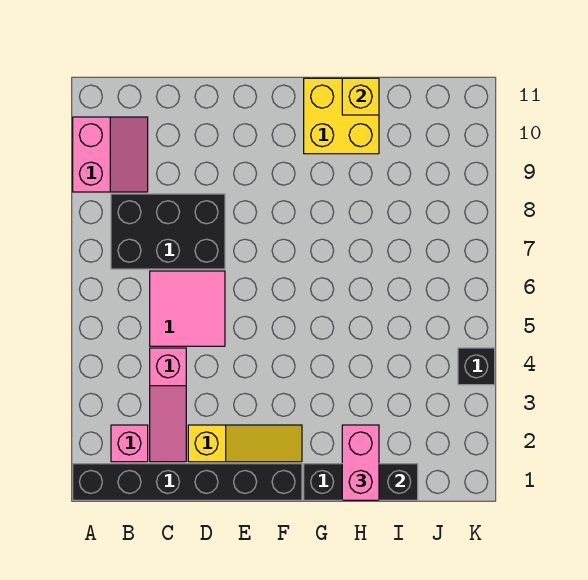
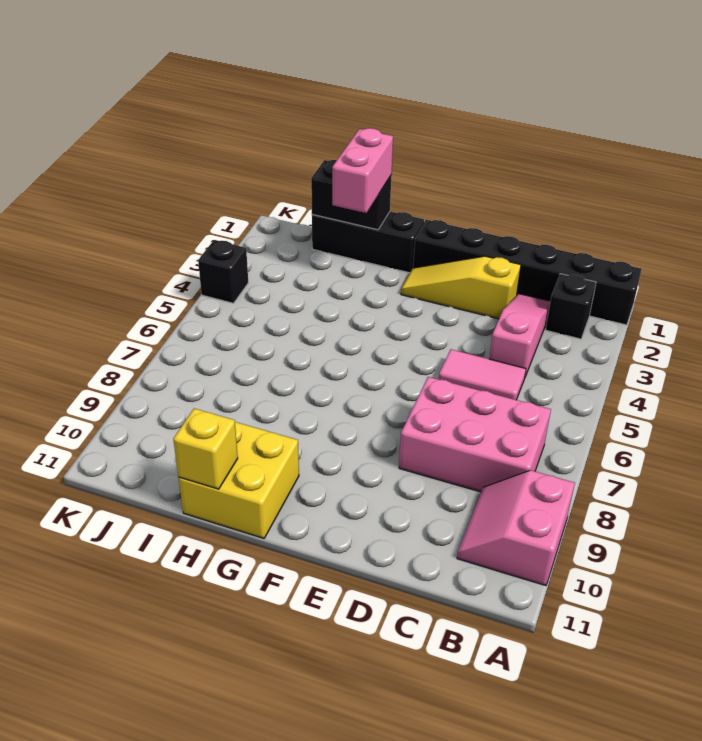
pink 1x1 brick [111,425,148,462] -> black 1x1 brick [546,274,596,339]
black 2x3 brick [111,194,225,269] -> pink 2x3 brick [399,377,551,492]
pink 2x2 tile [150,271,225,346] -> pink 1x2 tile [439,349,526,400]

